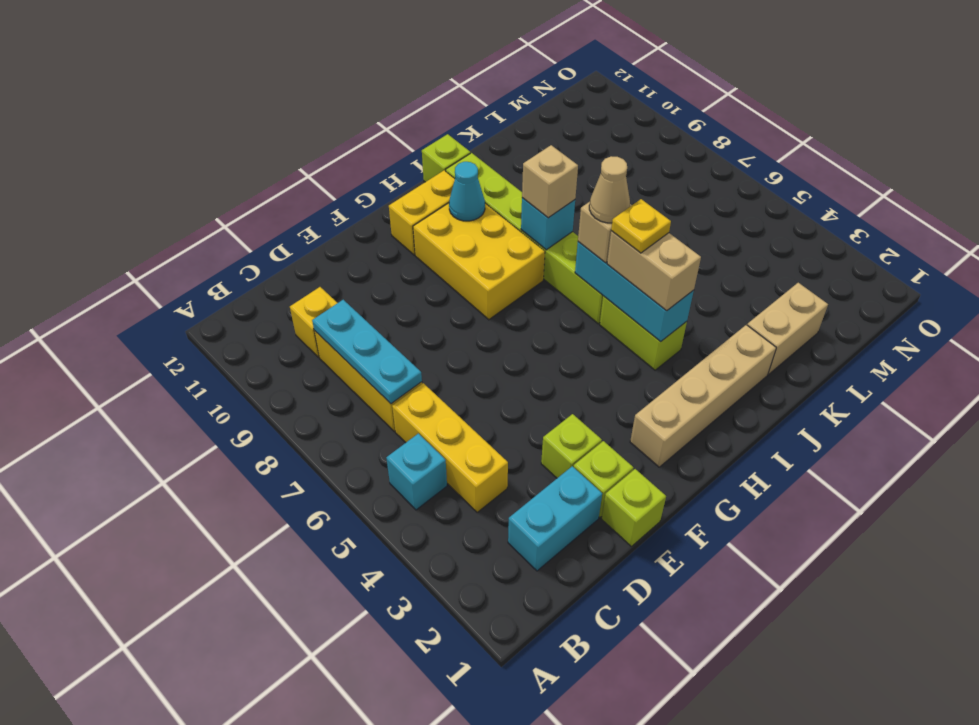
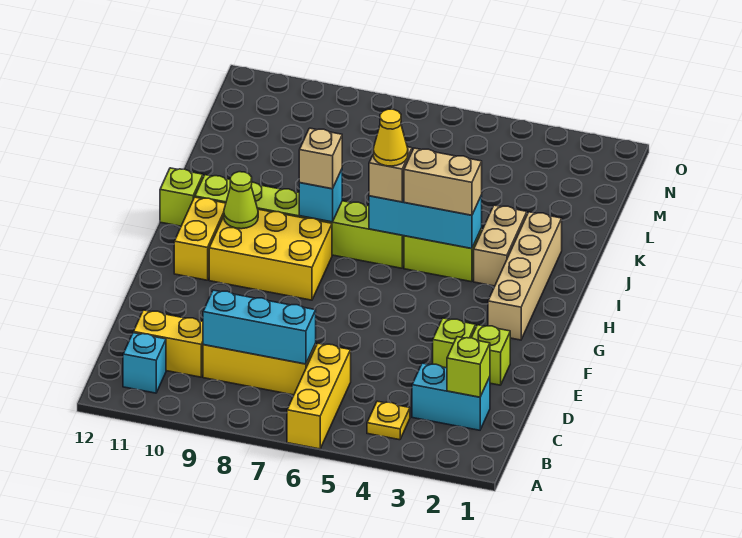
cyan 1x1 brick [386,434,447,510] -> cyan 1x1 brick moved to [123,333,166,393]
cyan 1x2 brick [508,466,602,571] -> cyan 1x2 brick turned to [412,363,490,430]
yellow 1x3 brick [392,383,508,513] -> yellow 1x3 brick turned to [287,343,351,449]
cyan 1x3 plate [312,300,422,404] -> cyan 1x3 brick [203,290,316,364]
yellow 1x1 brick [290,287,337,357] -> yellow 1x2 brick [133,310,203,377]
lime 1x1 brick [602,469,666,546] -> lime 1x1 brick moved to [447,337,490,397]
cyan 1x1 cone [449,162,485,221] -> lime 1x1 cone [224,172,258,229]
yellow 1x1 plate [611,199,671,253] -> yellow 1x1 plate moved to [367,401,410,440]
tan 1x1 cone [589,156,630,223] -> yellow 1x1 cone [373,109,408,166]
tan 1x2 brick [747,283,828,375] -> tan 1x2 brick moved to [474,205,527,286]

